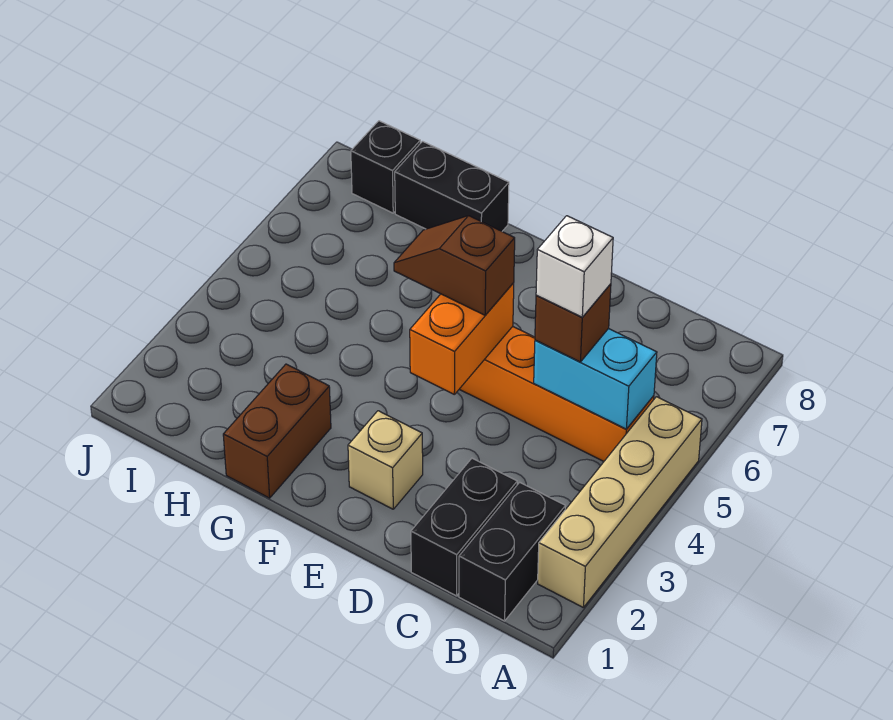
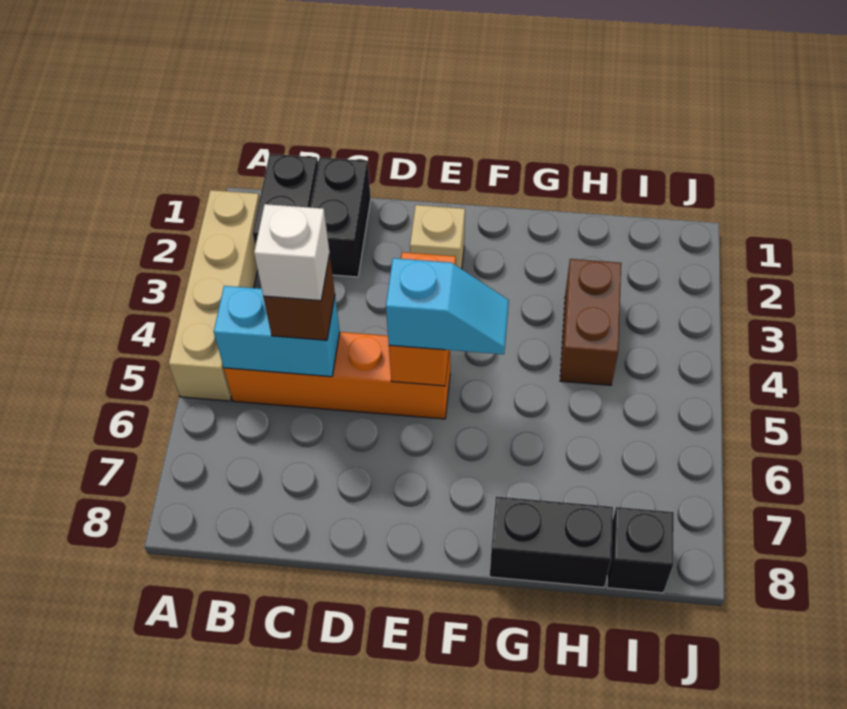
brown 1x2 slope [394,216,515,315] -> cyan 1x2 slope [386,258,509,354]
brown 1x2 brick [223,364,331,498] -> brown 1x2 brick moved to [560,259,621,385]

